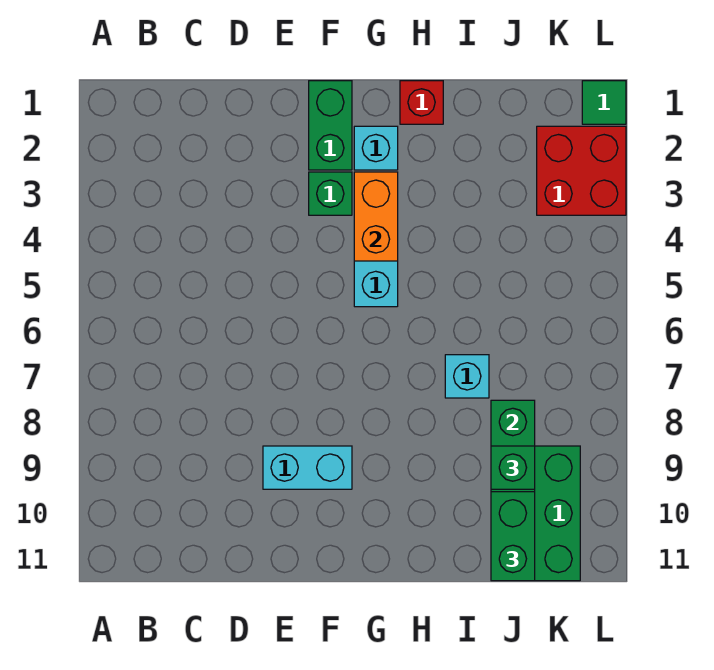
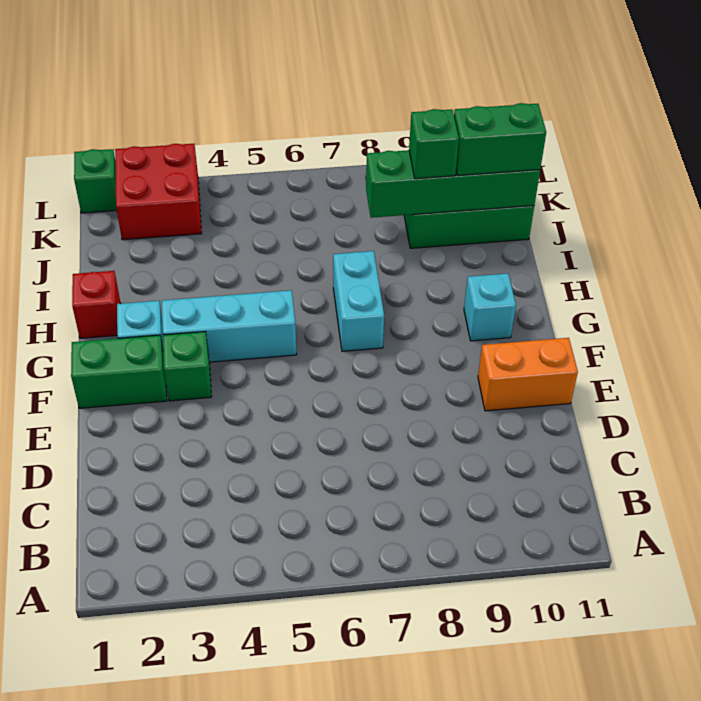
cyan 1x2 brick [263,446,352,489] -> cyan 1x2 brick moved to [333,251,384,351]
orange 1x2 brick [354,172,398,261] -> orange 1x2 brick moved to [478,338,578,411]
cyan 1x1 brick [445,355,489,398] -> cyan 1x1 brick moved to [464,273,516,341]
green 1x1 tile [582,81,626,124] -> green 1x1 brick [74,149,117,213]

